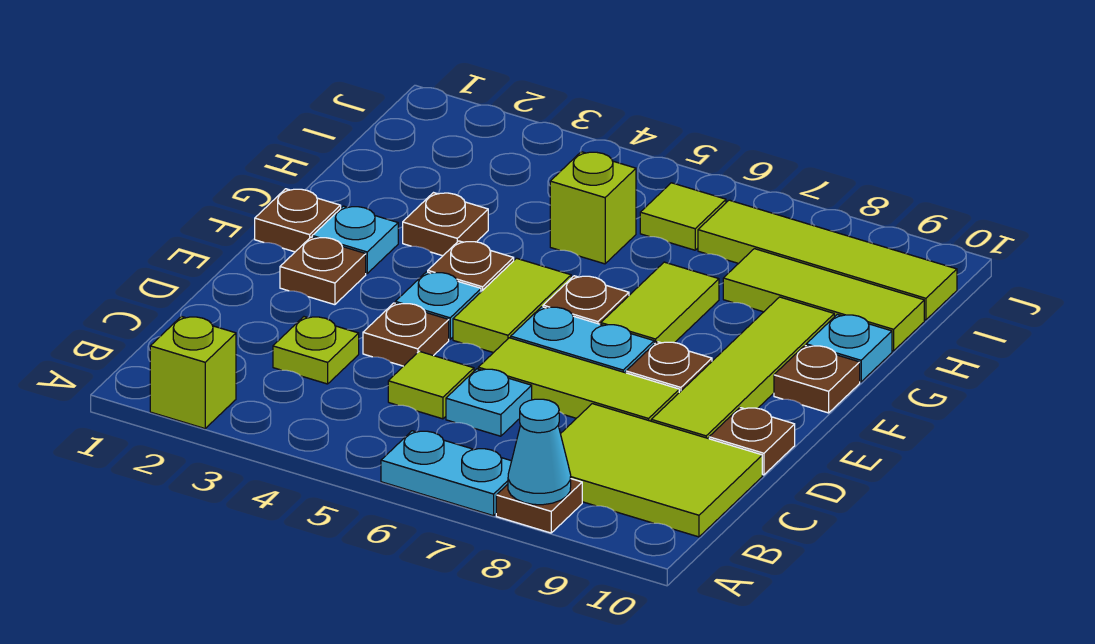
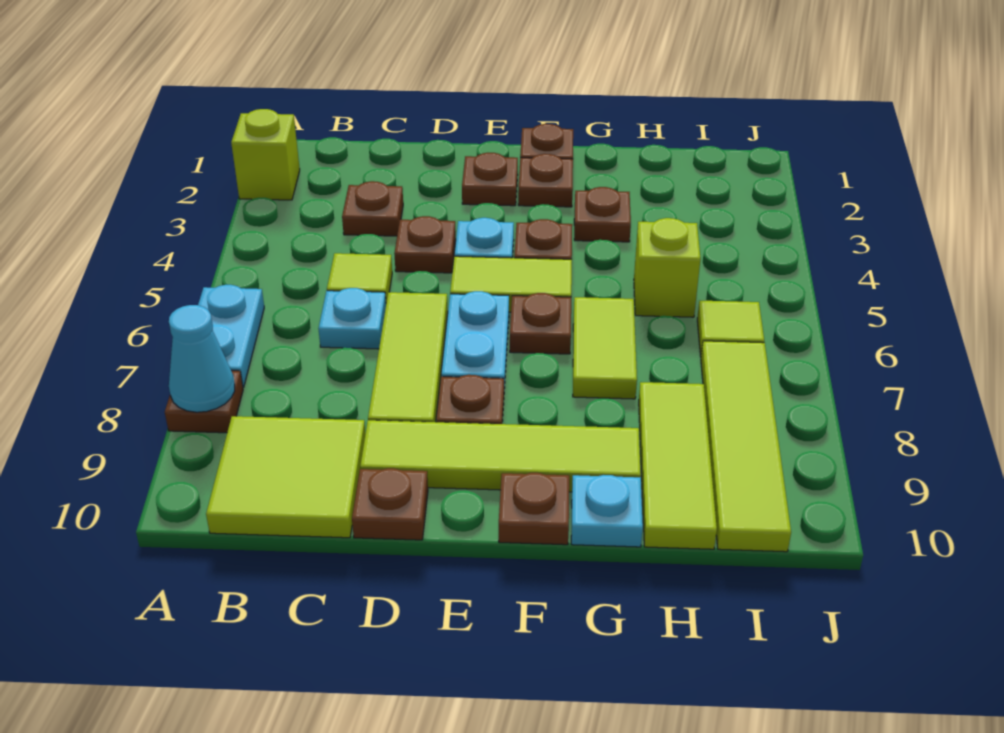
lime 2x3 tile [561,404,762,537] -> lime 2x2 tile [206,416,365,538]
lime 1x1 plate [273,317,359,384] -> brown 1x1 plate [342,181,403,236]
cyan 1x1 plate [312,206,398,274] -> brown 1x1 plate [518,154,573,207]
lime 1x2 tile [601,262,719,344] -> lime 1x2 tile turned to [573,297,637,399]

